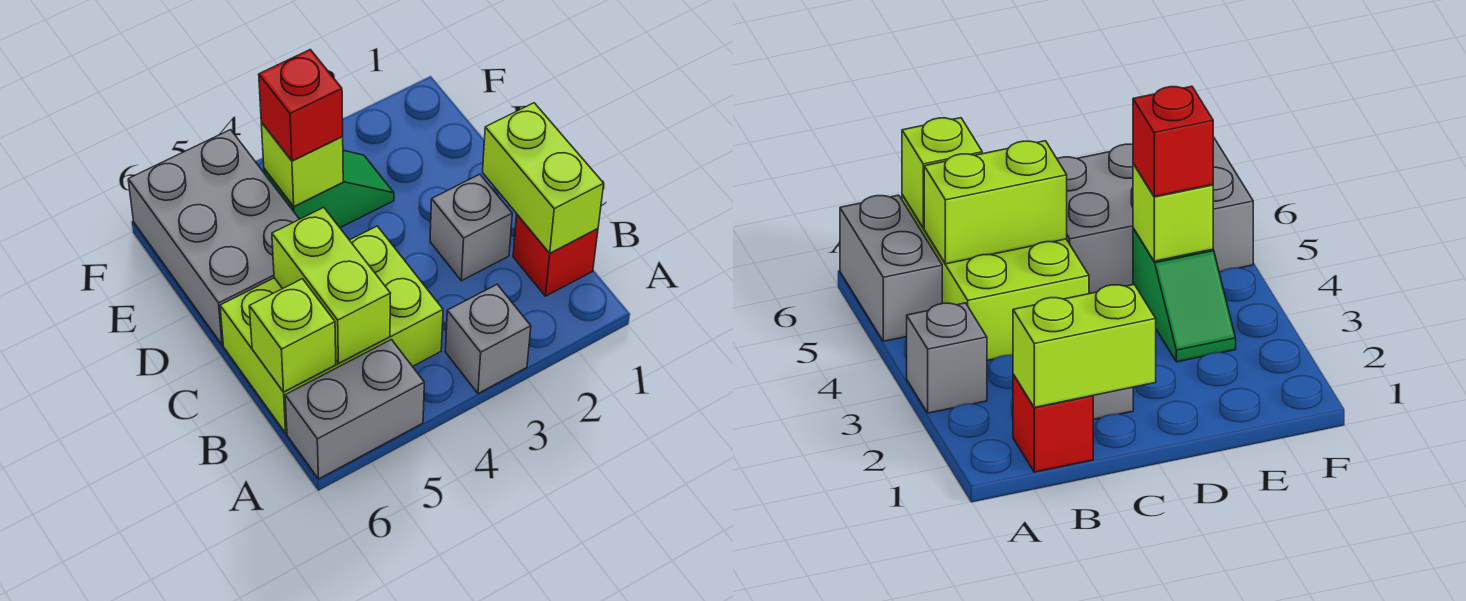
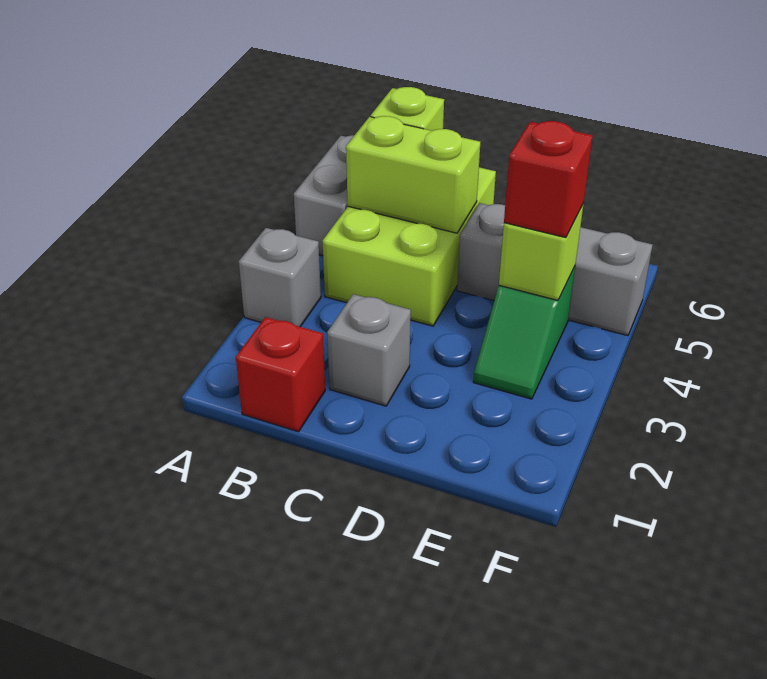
lime 1x2 brick [483,103,604,253] -> none
grey 2x3 brick [128,130,299,345] -> grey 1x3 brick [457,203,652,336]

